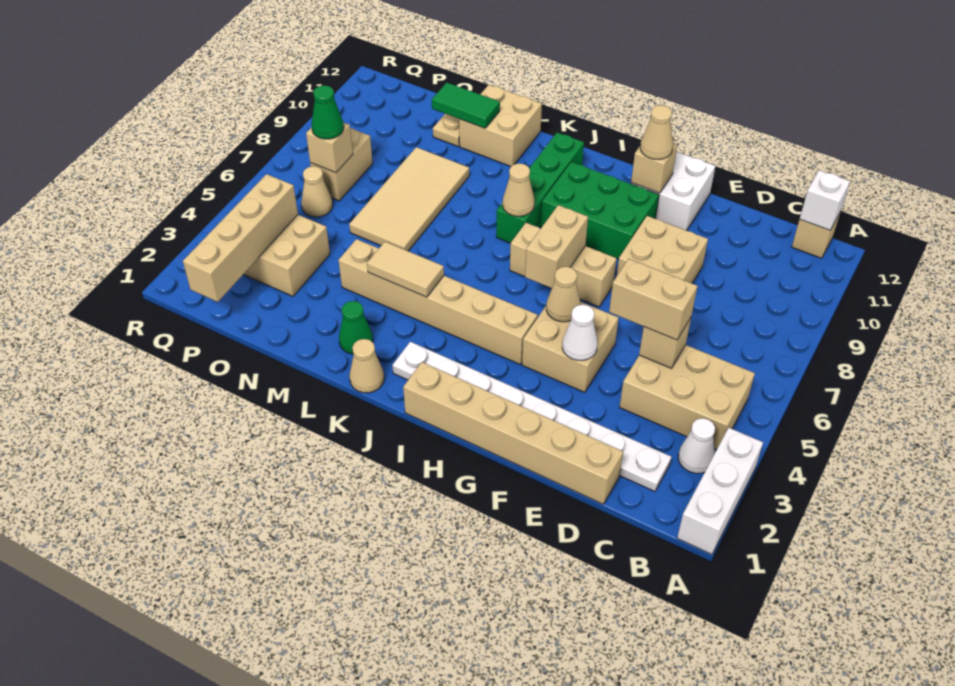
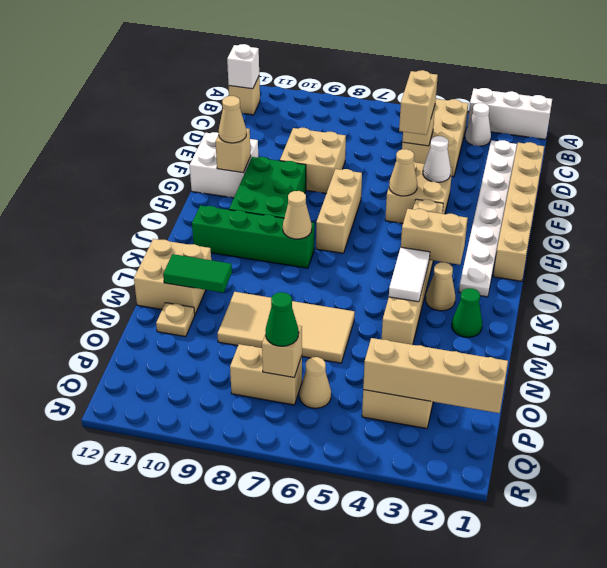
tan 1x2 brick [525,205,588,288] -> tan 1x2 brick moved to [401,209,468,265]
tan 1x1 cone [349,339,384,393] -> tan 1x1 cone moved to [426,262,455,311]
tan 1x2 tile [367,242,444,297] -> white 1x2 tile [389,247,430,302]
green 1x2 tile [432,83,500,128] -> green 1x2 tile turned to [163,254,232,293]

